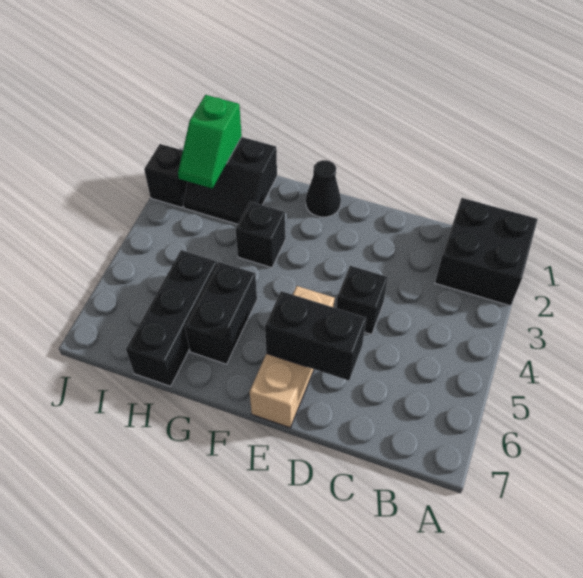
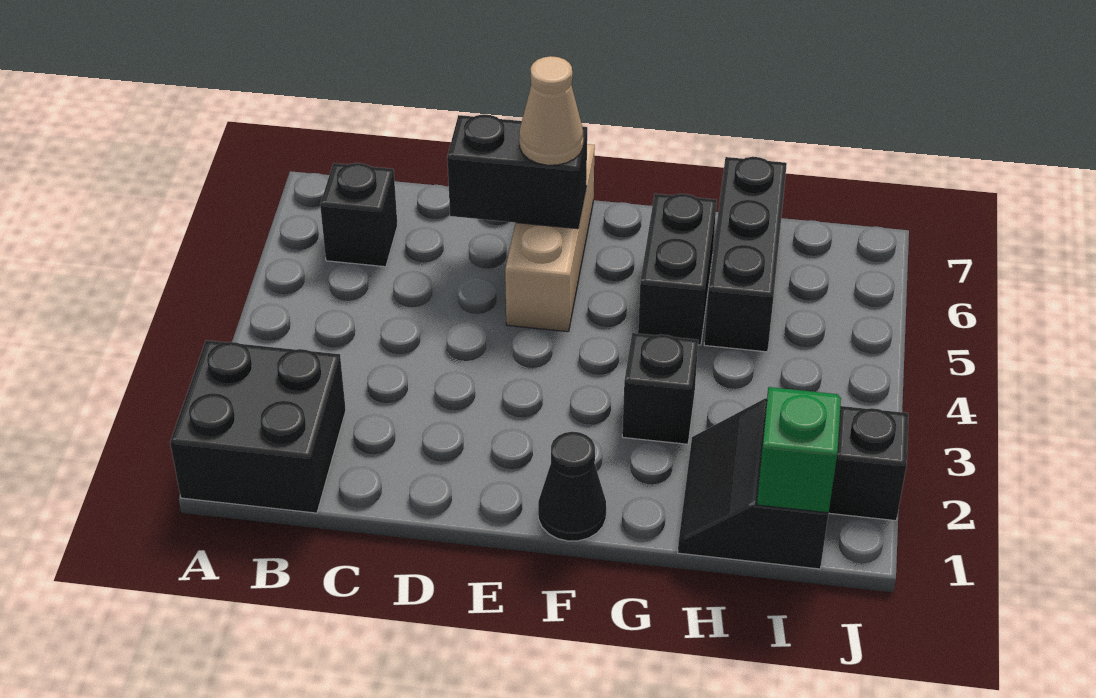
black 1x1 brick [336,266,388,334] -> black 1x1 brick moved to [320,163,398,267]
none -> tan 1x1 cone [519,56,583,165]
black 2x2 slope [183,137,277,224] -> black 2x2 slope turned to [678,398,829,569]

